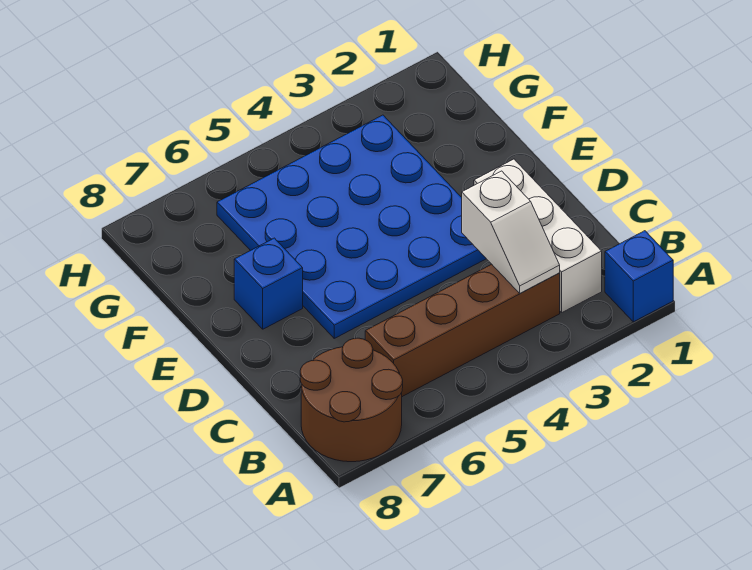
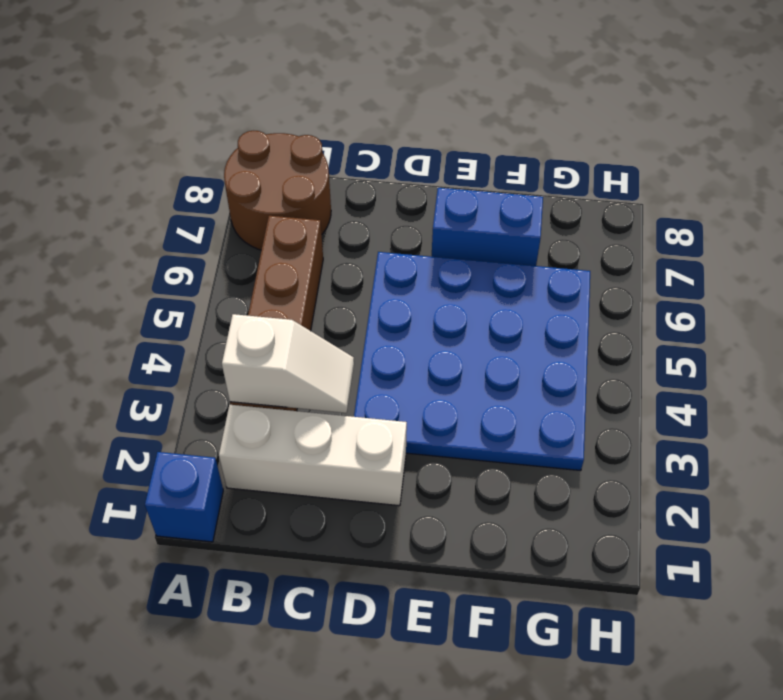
white 1x2 slope [462,171,560,293] -> white 1x2 slope turned to [222,314,354,413]
blue 1x1 brick [234,238,303,329] -> blue 1x2 brick [432,188,543,266]

